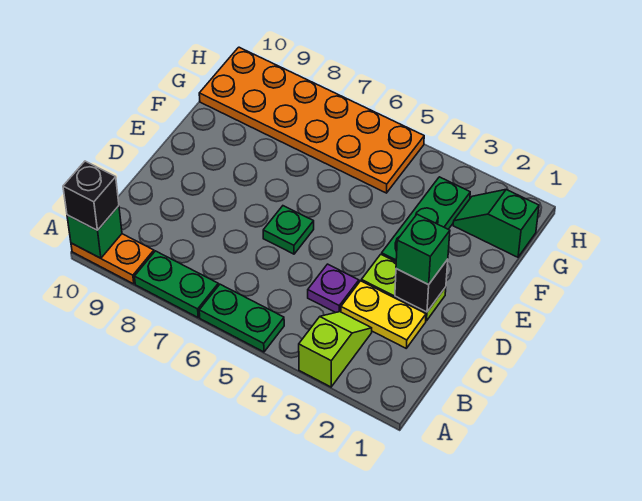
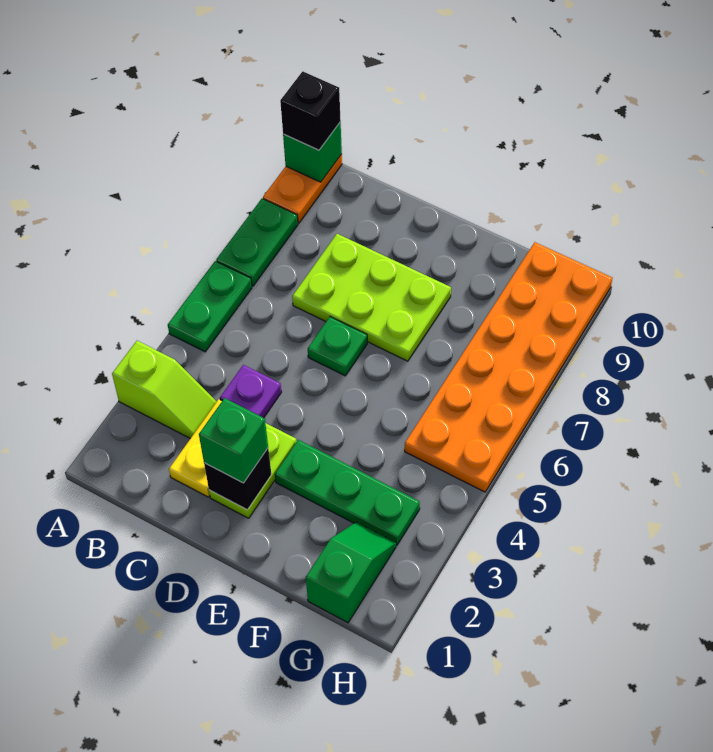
none -> lime 2x3 plate [292,234,451,361]

